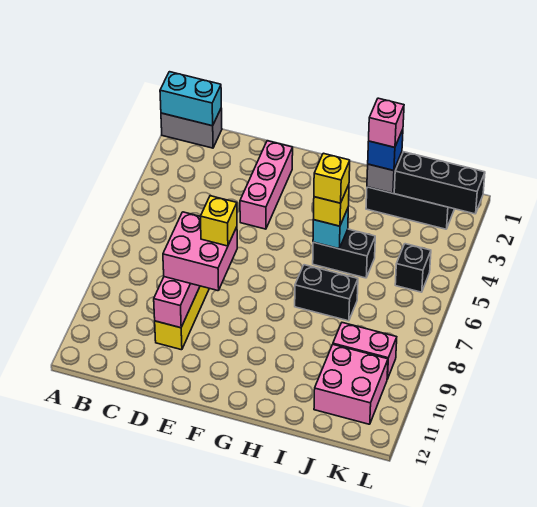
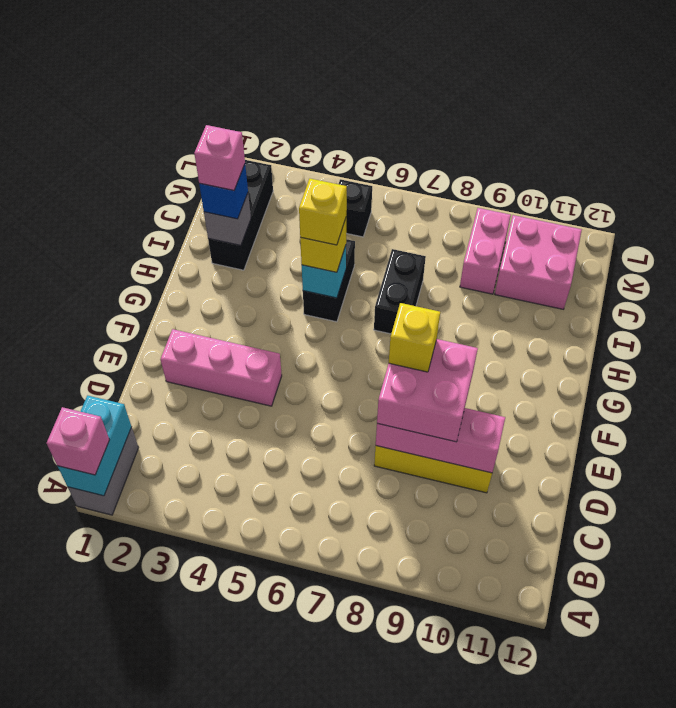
none -> pink 1x1 brick [47,407,109,475]
black 1x3 brick [394,152,485,214] -> none

